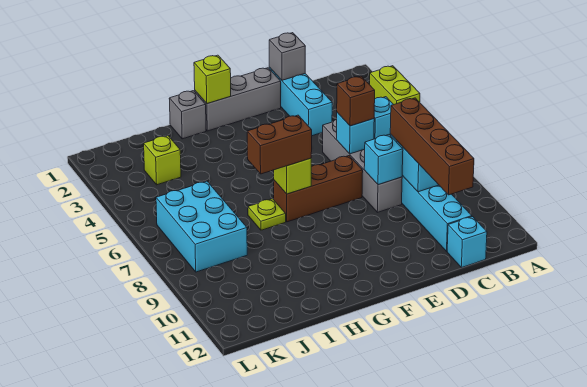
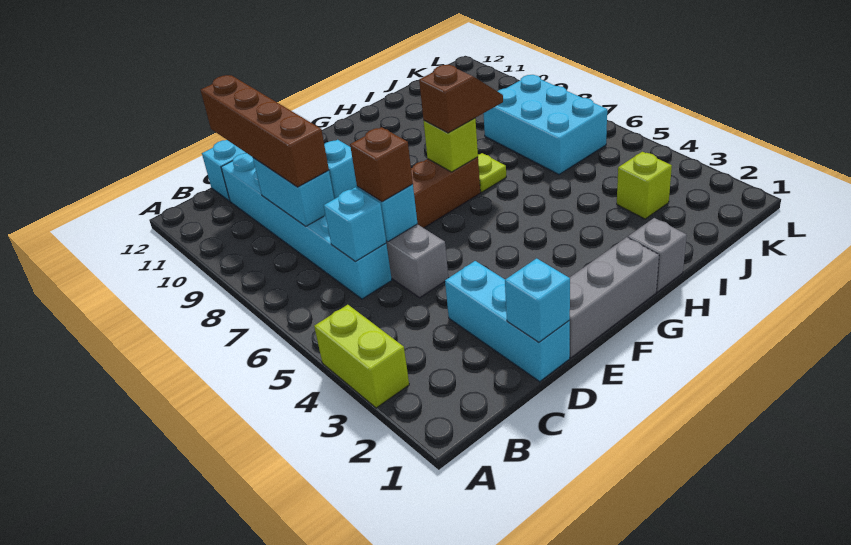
grey 1x1 brick [269,33,305,80] -> cyan 1x1 brick [505,258,570,342]
lime 1x1 brick [194,55,231,104] -> none
brown 1x2 brick [247,115,312,174] -> brown 1x2 slope [419,65,503,133]

